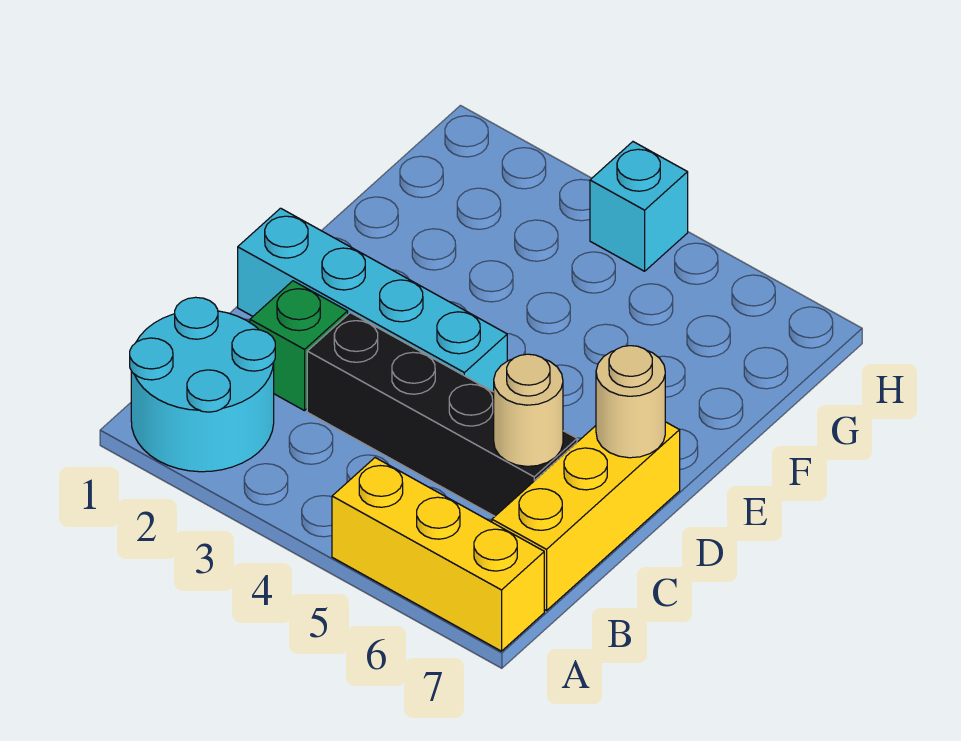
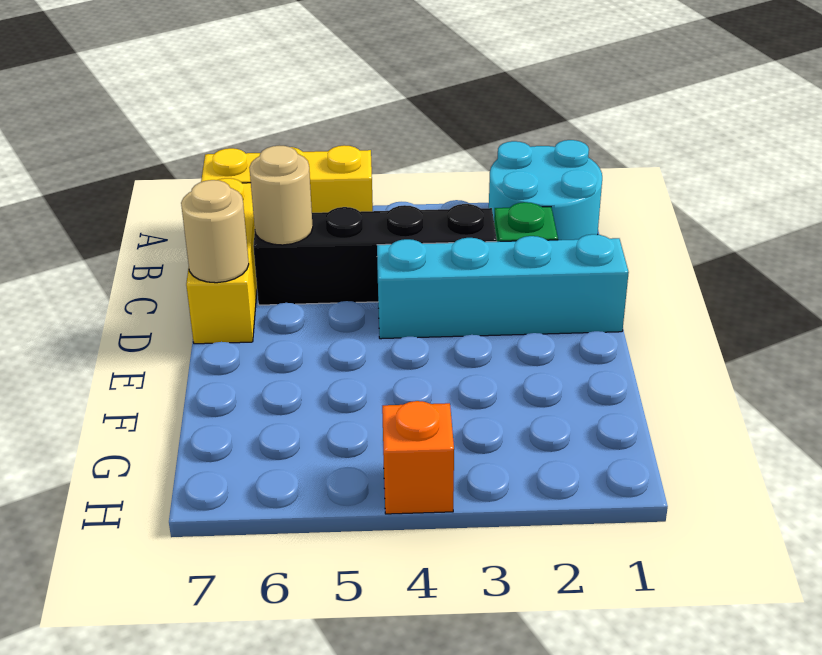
cyan 1x1 brick [590,142,688,271] -> orange 1x1 brick [382,401,454,514]

